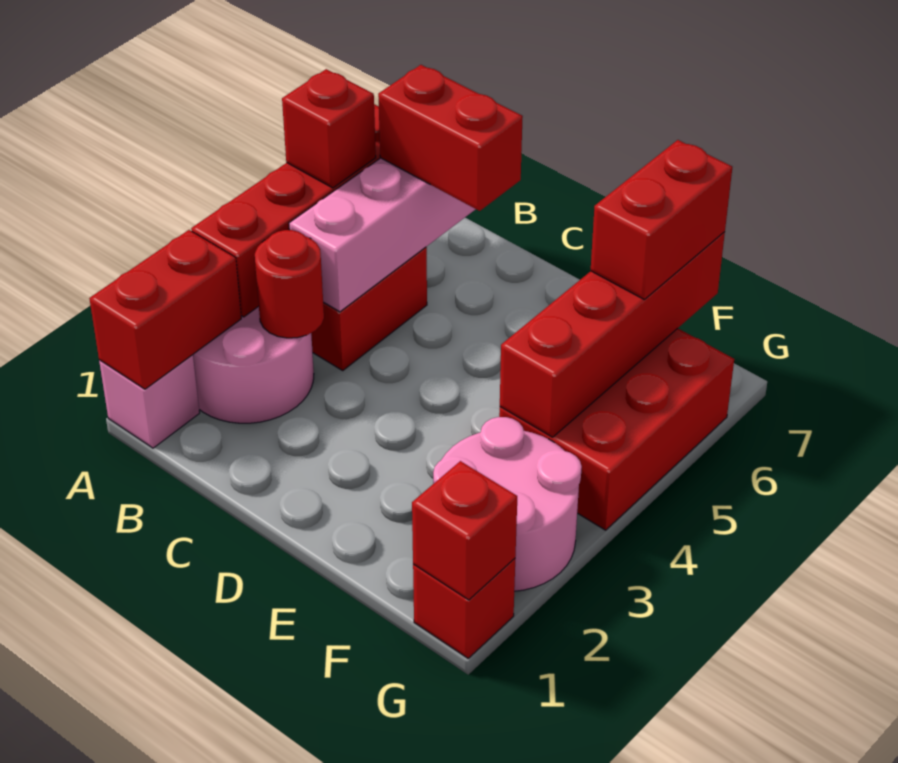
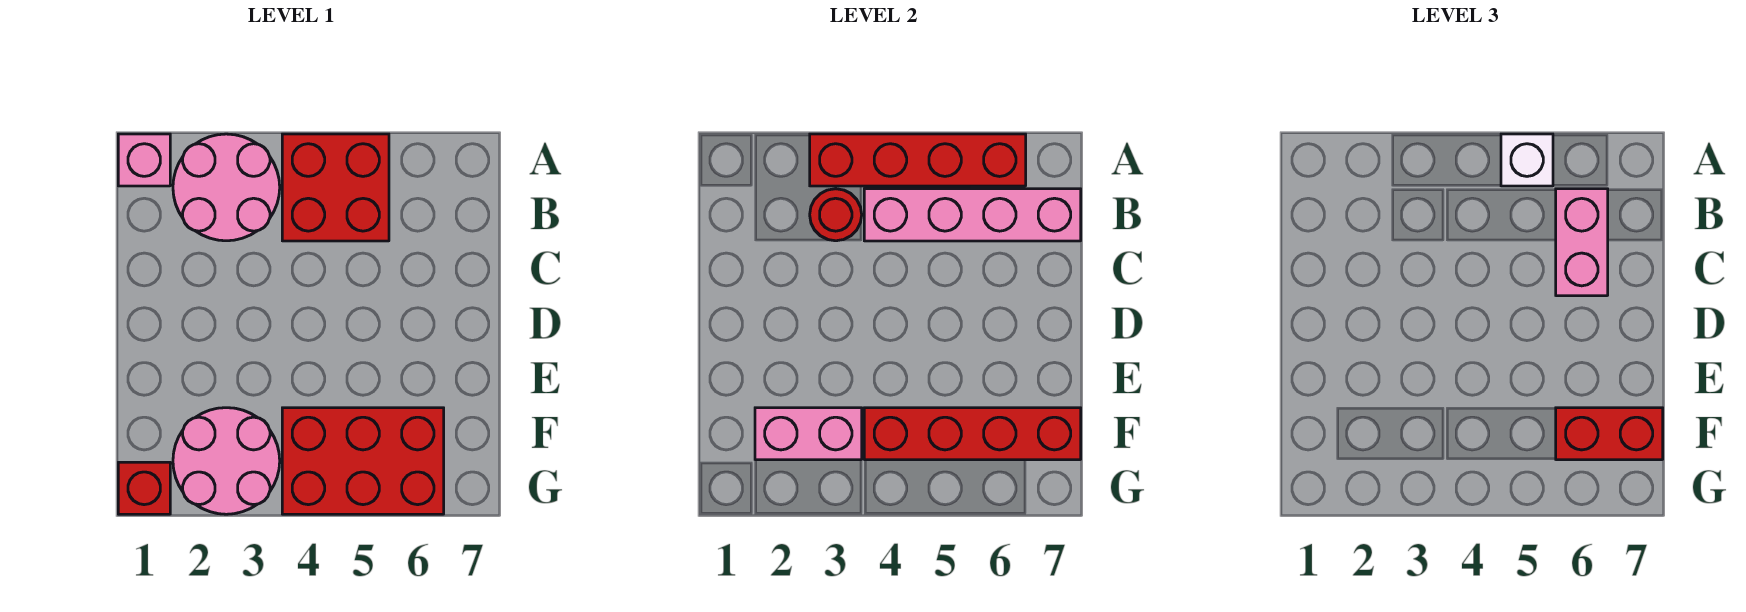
red 1x2 brick [89,230,241,389] -> none
red 1x1 brick [282,69,376,188] -> white 1x1 brick [1501,134,1553,186]
red 1x2 brick [378,65,523,211] -> pink 1x2 brick [1556,189,1608,296]
none -> pink 1x2 brick [755,408,862,460]
red 1x1 brick [412,461,517,600] -> none

